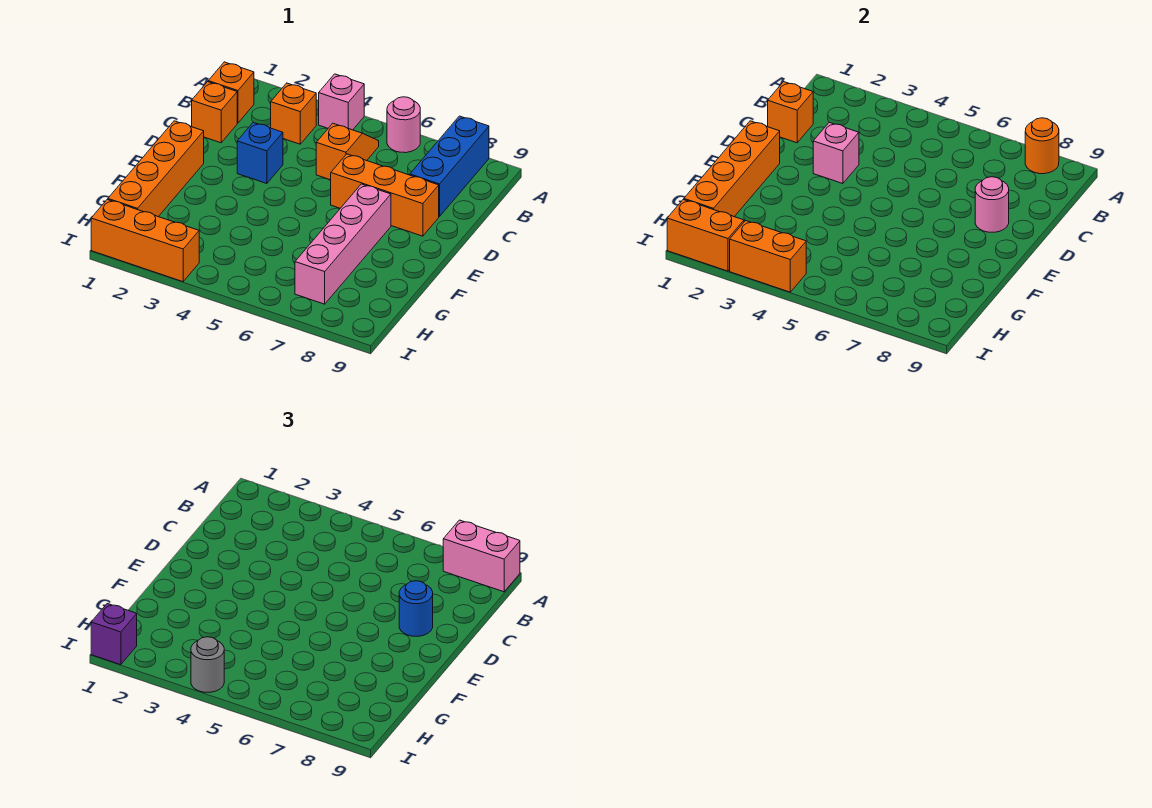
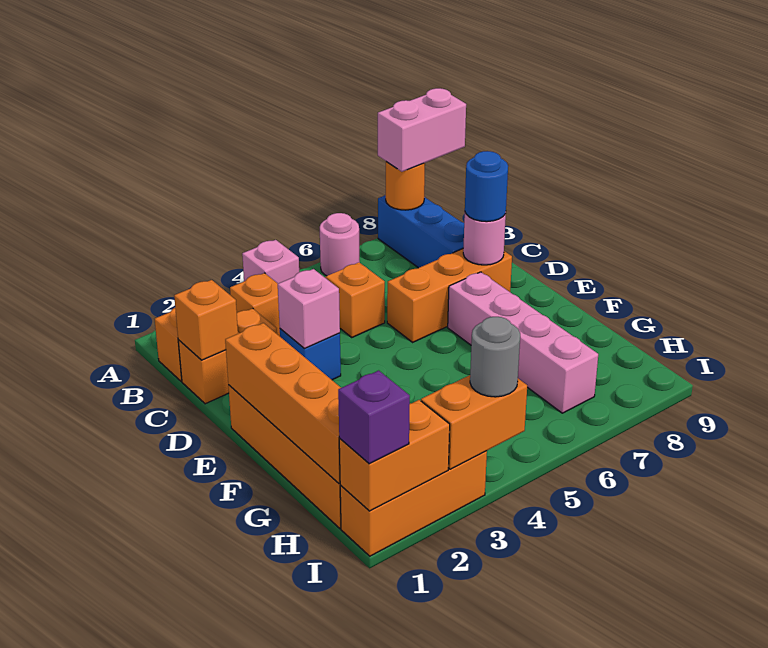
orange 1x1 brick [192,82,237,143] -> orange 1x2 brick [178,308,277,404]

